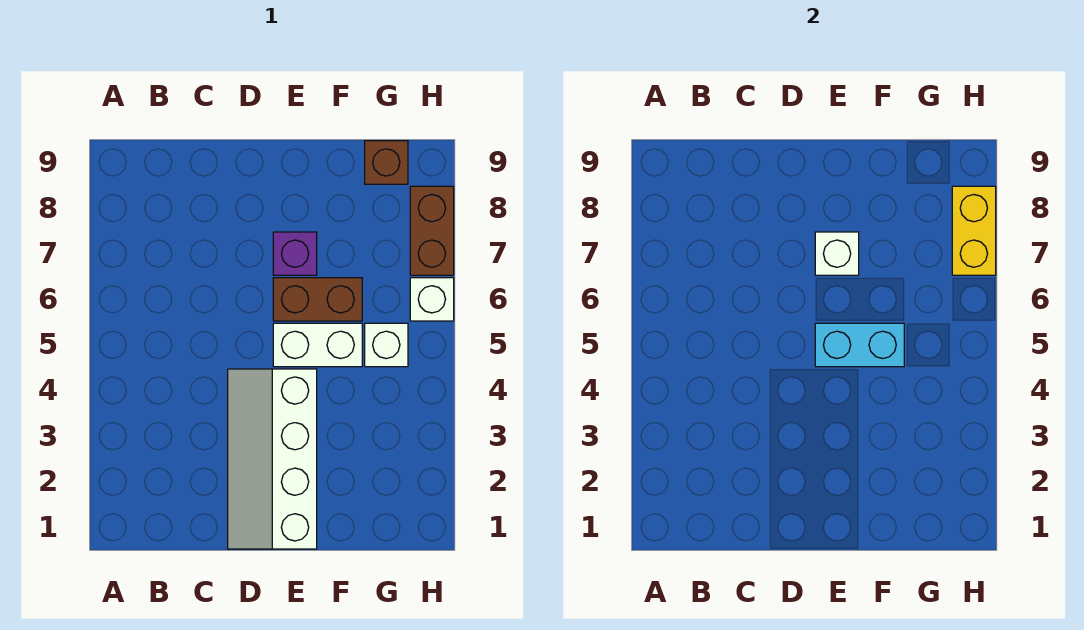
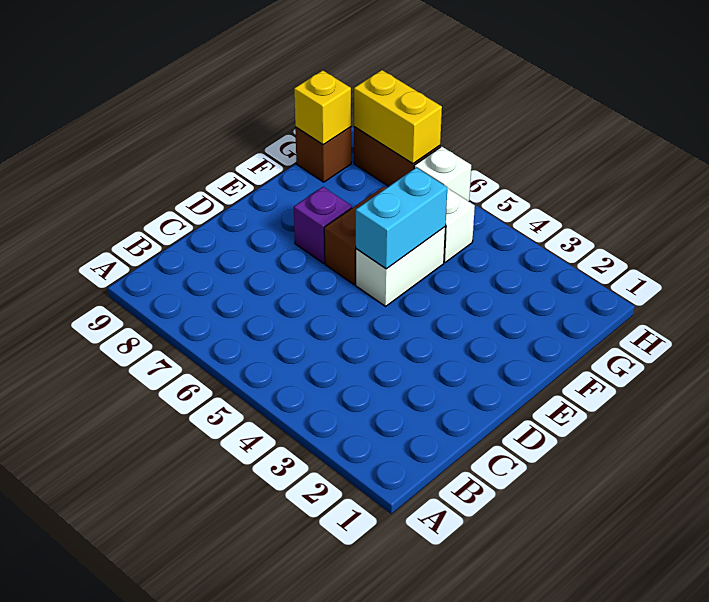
white 2x4 slope [228,369,317,549] -> none
white 1x1 brick [815,232,859,275] -> none
none -> yellow 1x1 brick [294,70,351,145]

